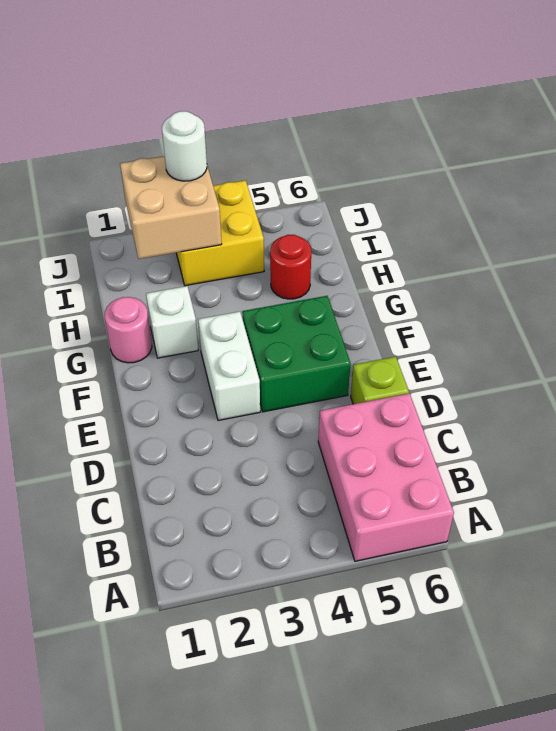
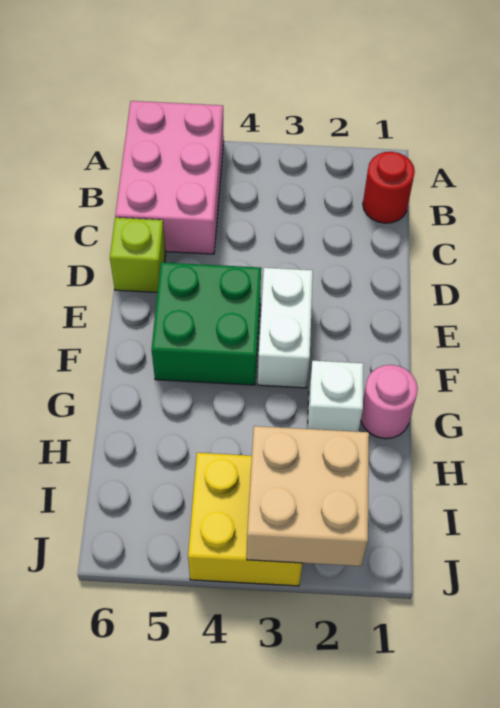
red 1x1 round brick [270,235,311,299] -> red 1x1 round brick moved to [363,152,415,223]
white 1x1 round brick [162,111,207,181] -> none

